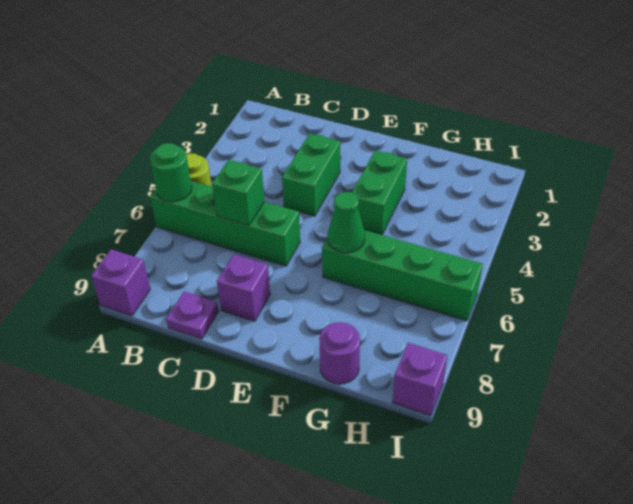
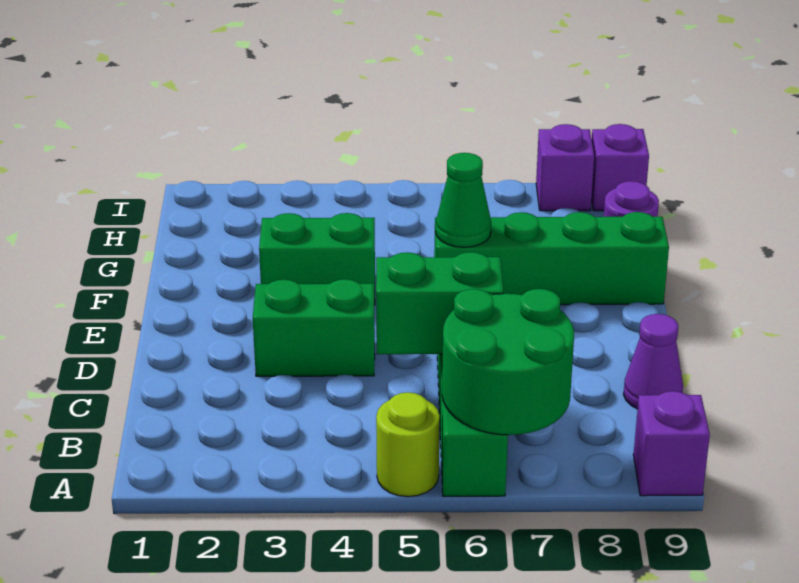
green 1x1 round brick [150,143,192,202] -> green 2x2 round brick [442,289,574,435]
green 1x1 brick [212,160,264,225] -> green 1x2 brick [376,252,503,354]
purple 1x1 plate [166,291,219,339] -> purple 1x1 cone [623,314,683,409]
purple 1x1 brick [217,254,270,321] -> purple 1x1 brick moved to [536,124,594,211]
green 1x4 brick [322,230,483,321] -> green 1x4 brick turned to [434,212,669,305]

